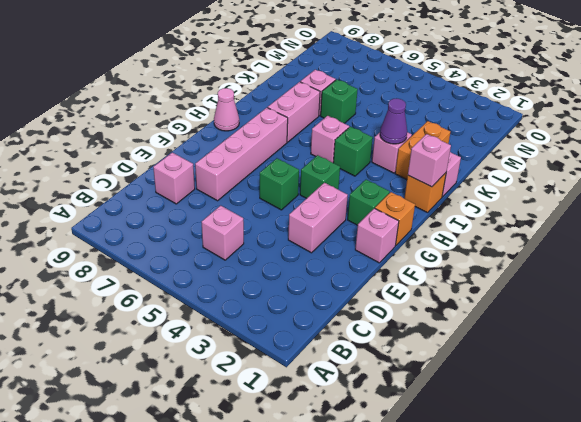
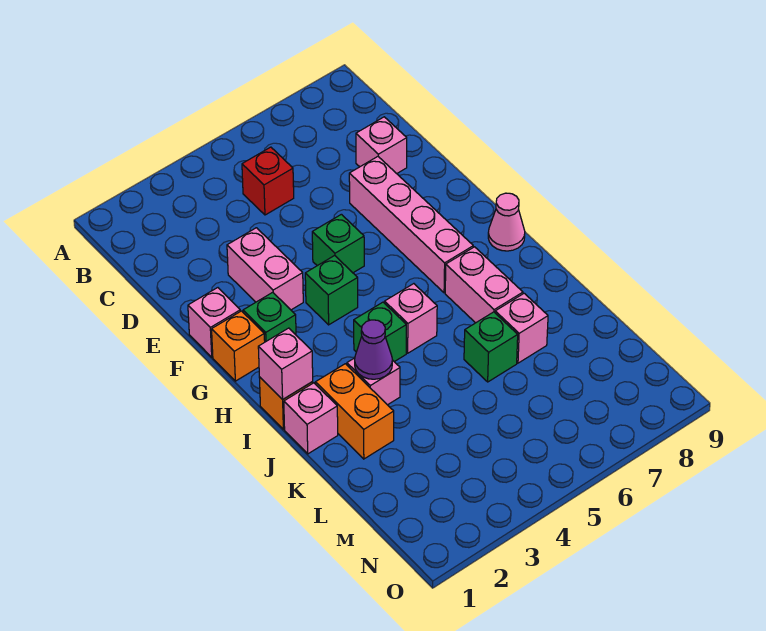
pink 1x1 brick [202,206,244,260] -> red 1x1 brick [242,147,294,215]

